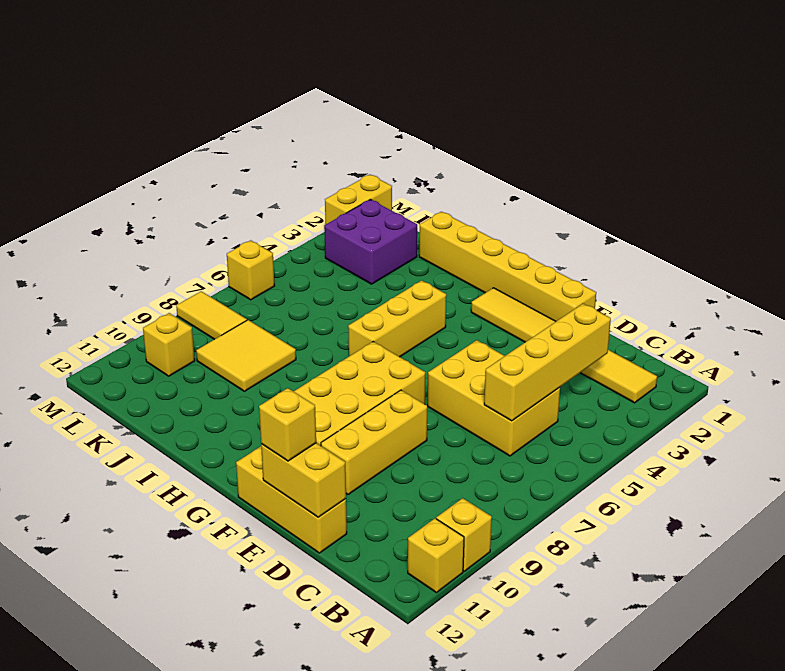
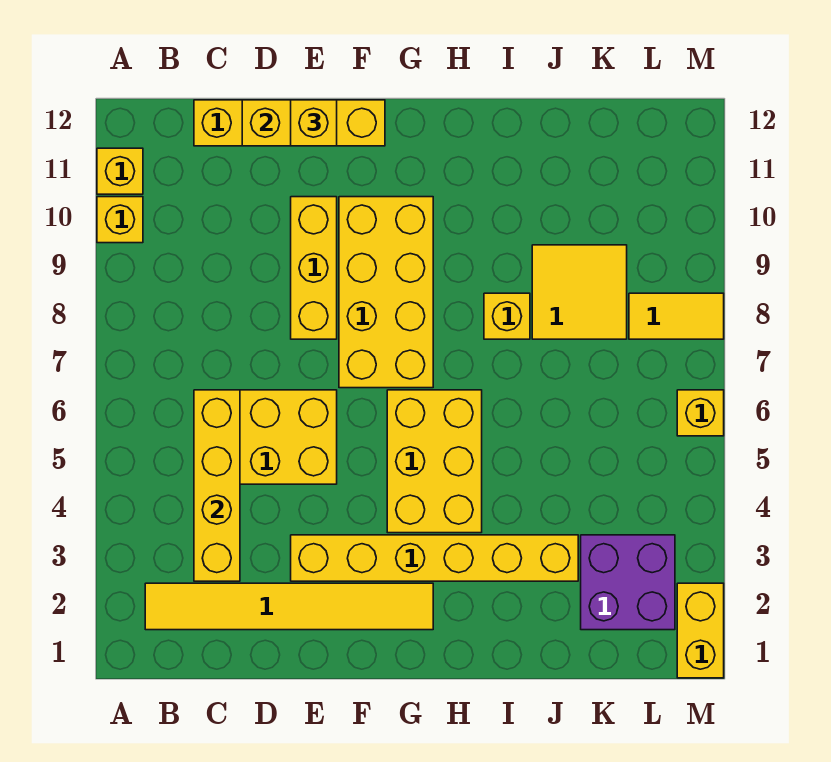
yellow 1x3 brick [236,446,347,553] -> yellow 1x4 brick [194,100,385,146]
yellow 1x6 brick [419,212,596,321] -> yellow 1x6 brick moved to [291,535,578,581]
yellow 1x3 brick [348,280,446,357] -> yellow 2x3 brick [387,390,482,533]
yellow 1x1 brick [143,313,195,376] -> yellow 1x1 brick moved to [484,293,530,339]

